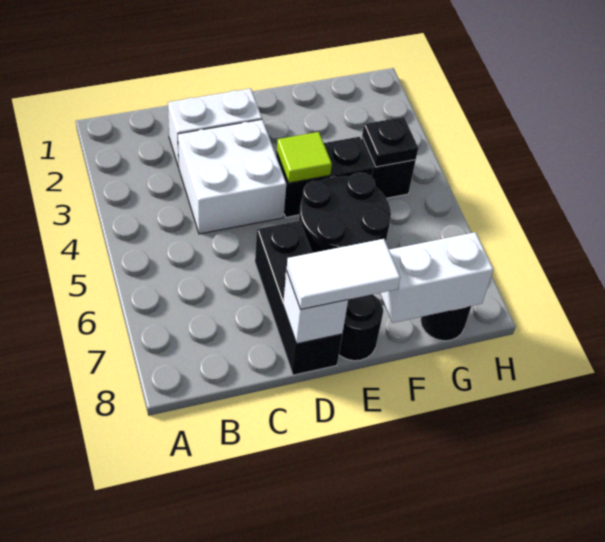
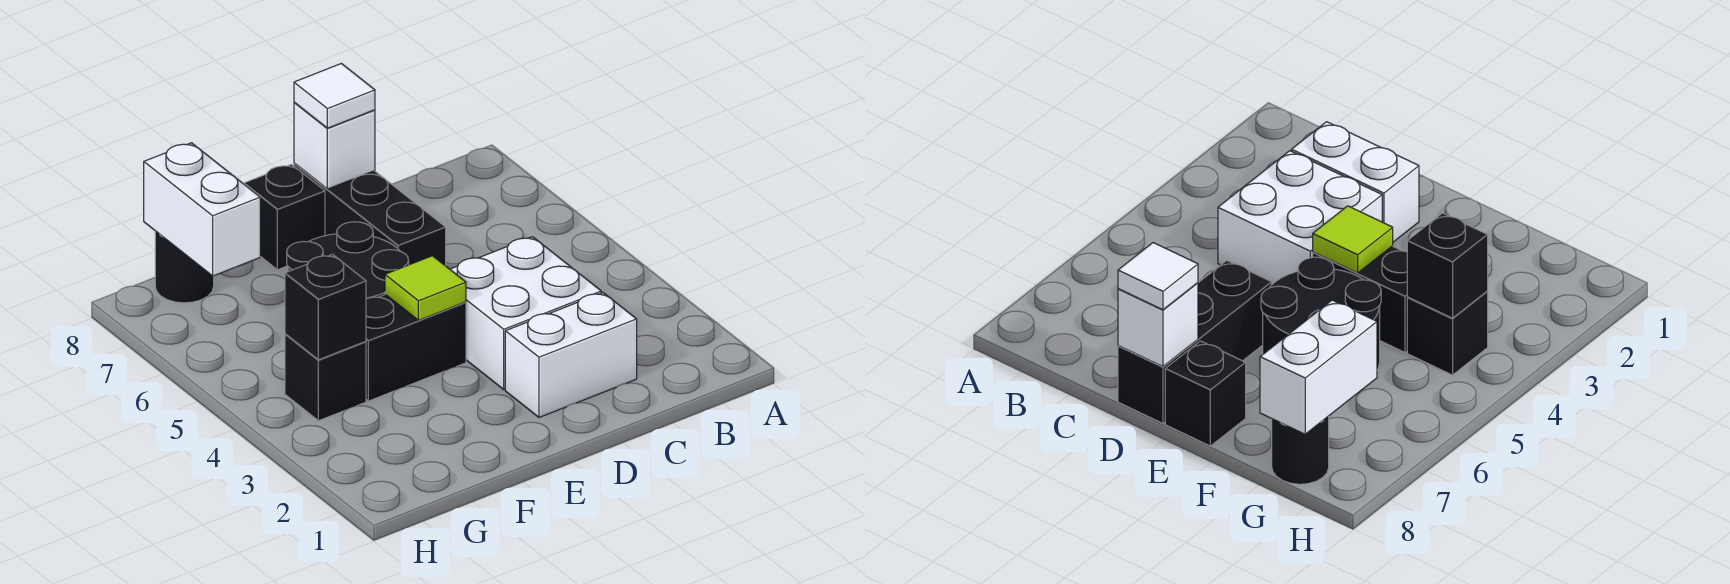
white 1x2 tile [286,239,400,309] -> white 1x1 tile [294,63,375,128]
black 1x1 round brick [339,294,383,361] -> black 1x1 brick [244,164,325,270]
white 1x2 brick [380,232,493,323] -> white 1x2 brick turned to [144,143,260,276]
black 1x1 plate [362,117,418,167] -> black 1x1 brick [285,254,366,360]

